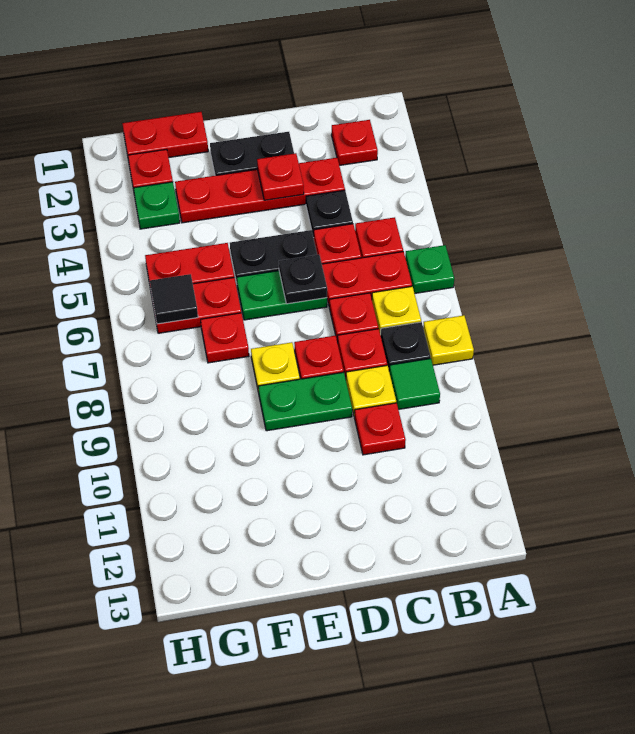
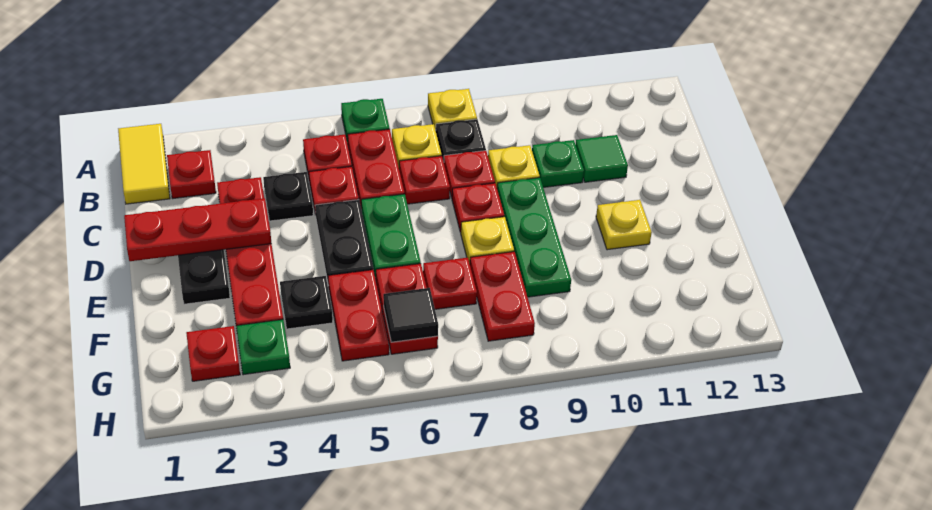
none -> yellow 1x2 tile [118,124,170,204]
green 1x1 tile [389,358,440,409] -> green 1x1 tile moved to [576,135,628,182]
red 1x1 plate [354,403,406,455] -> green 1x1 plate [532,140,584,187]
red 1x1 plate [257,153,304,200] -> red 1x3 plate [124,198,271,261]
black 1x1 plate [279,255,327,304] -> black 1x1 plate moved to [280,276,333,329]
green 1x2 plate [258,372,352,431] -> green 1x3 plate [497,178,571,297]
none -> yellow 1x1 plate [596,200,652,250]
red 1x2 plate [122,112,208,158] -> red 1x2 plate moved to [470,252,535,341]

